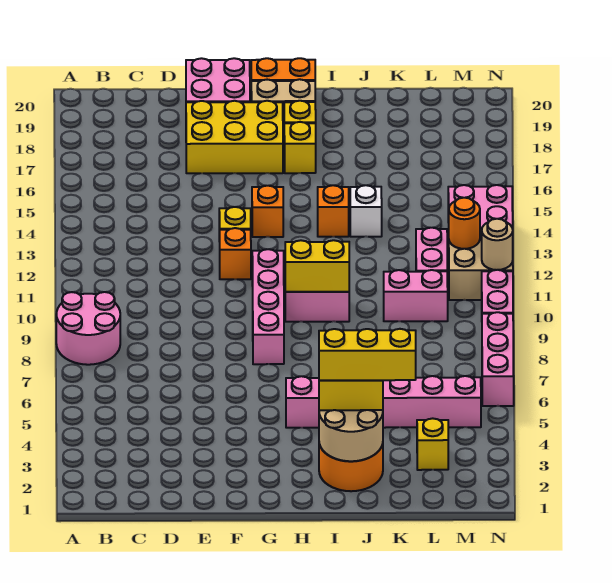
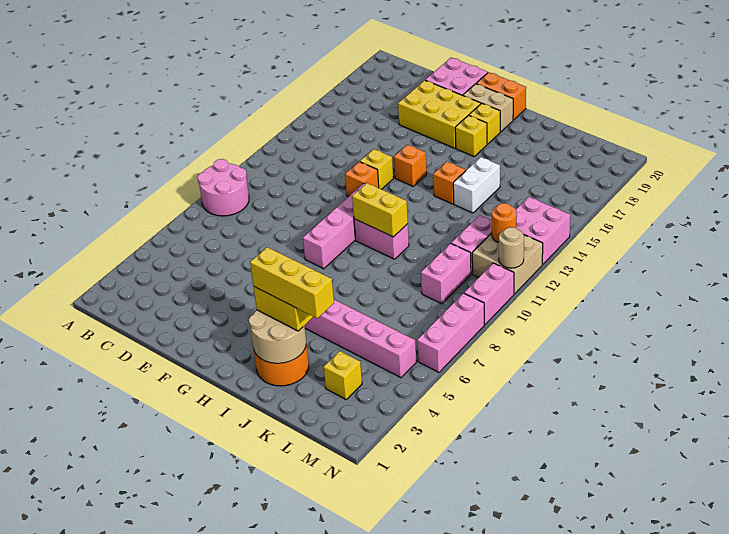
white 1x1 brick [350,185,382,237] -> white 1x2 brick [453,157,500,213]
pink 1x2 brick [384,270,448,321] -> pink 1x2 brick turned to [421,243,471,304]

